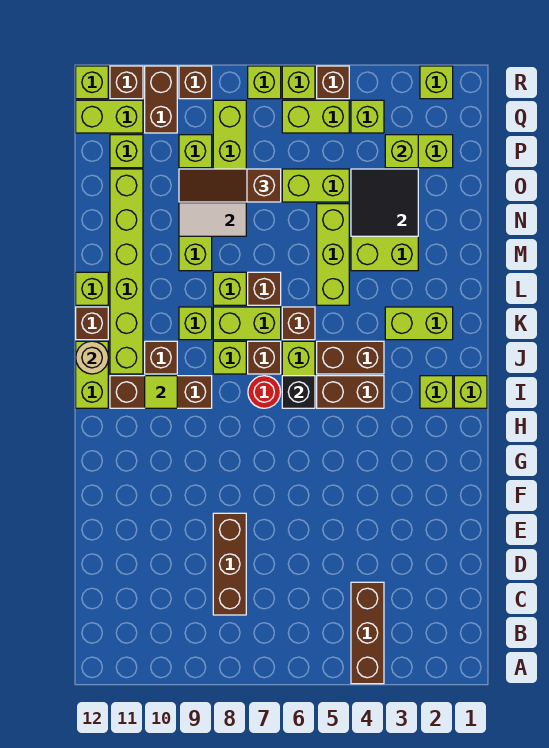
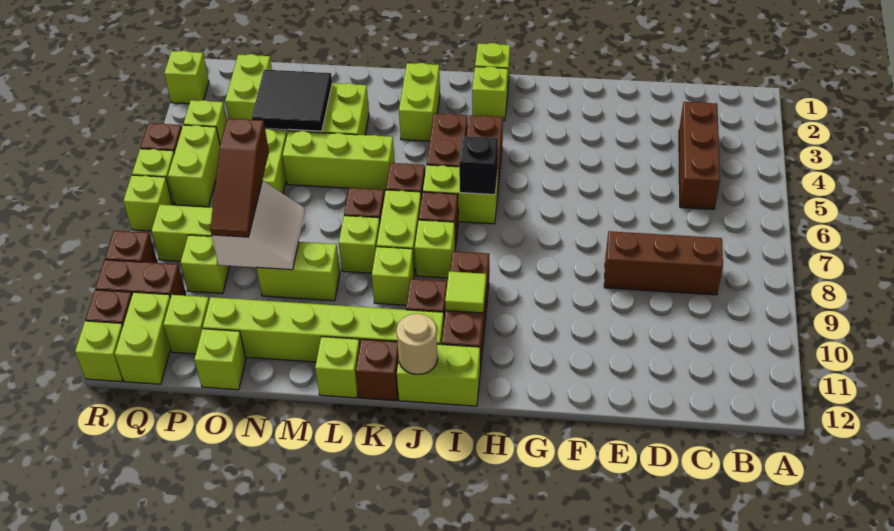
brown 1x3 brick [351,582,384,684] -> brown 1x3 brick turned to [679,102,720,209]
red 1x1 round brick [248,376,281,408] -> none
lime 1x1 brick [385,135,418,168] -> lime 1x1 brick moved to [194,329,246,390]

